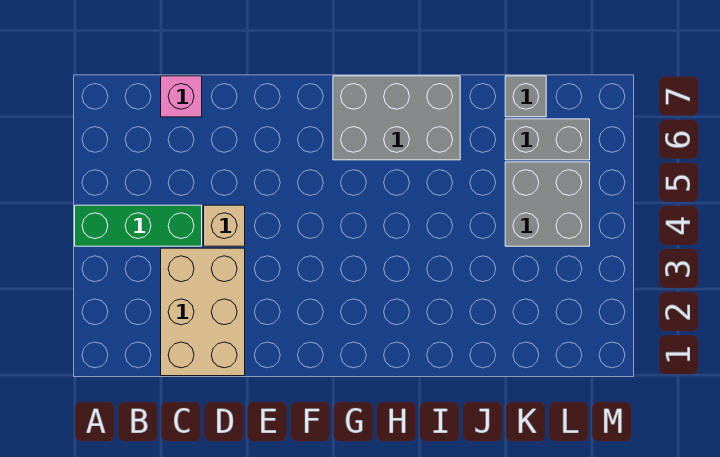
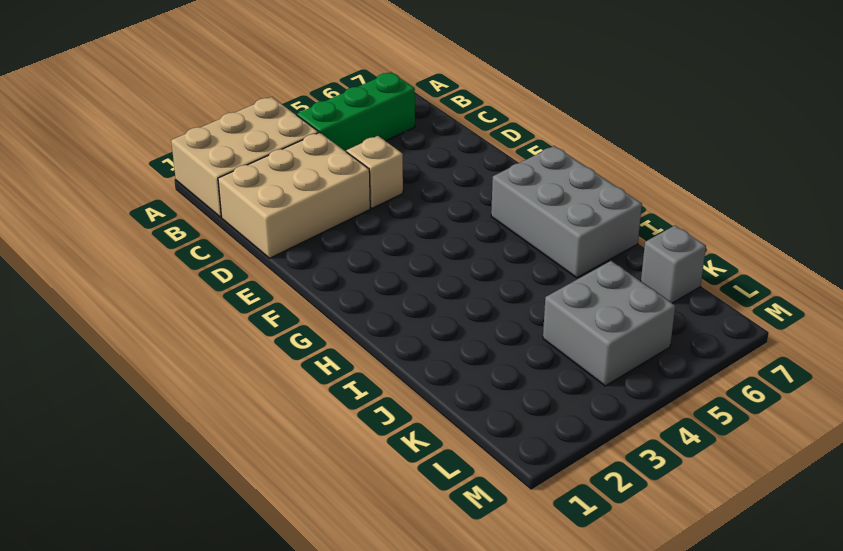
none -> tan 2x3 brick [171,97,319,217]
green 1x3 brick [75,205,202,246] -> green 1x3 brick turned to [297,72,415,151]
pink 1x1 brick [161,76,202,117] -> none
grey 1x2 brick [505,119,590,160] -> none

